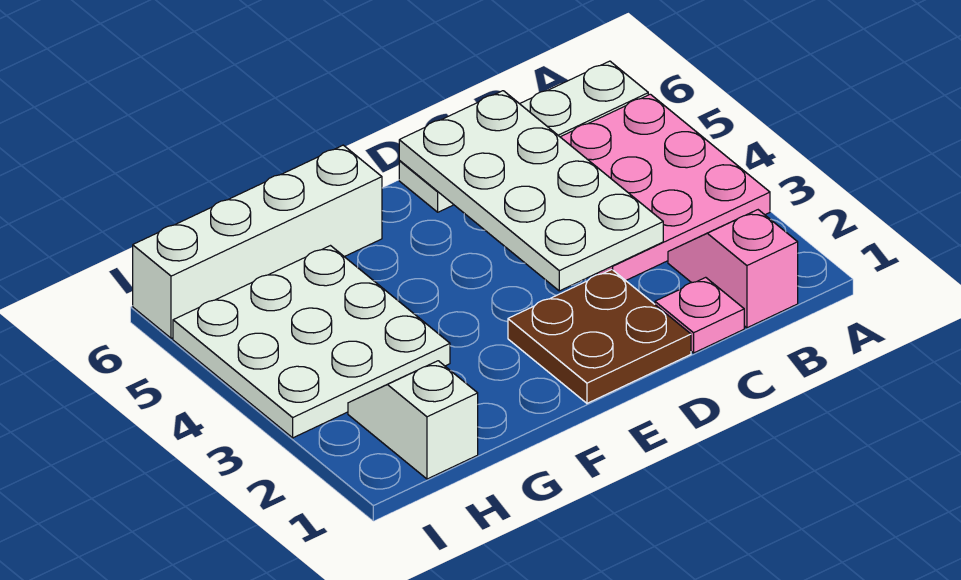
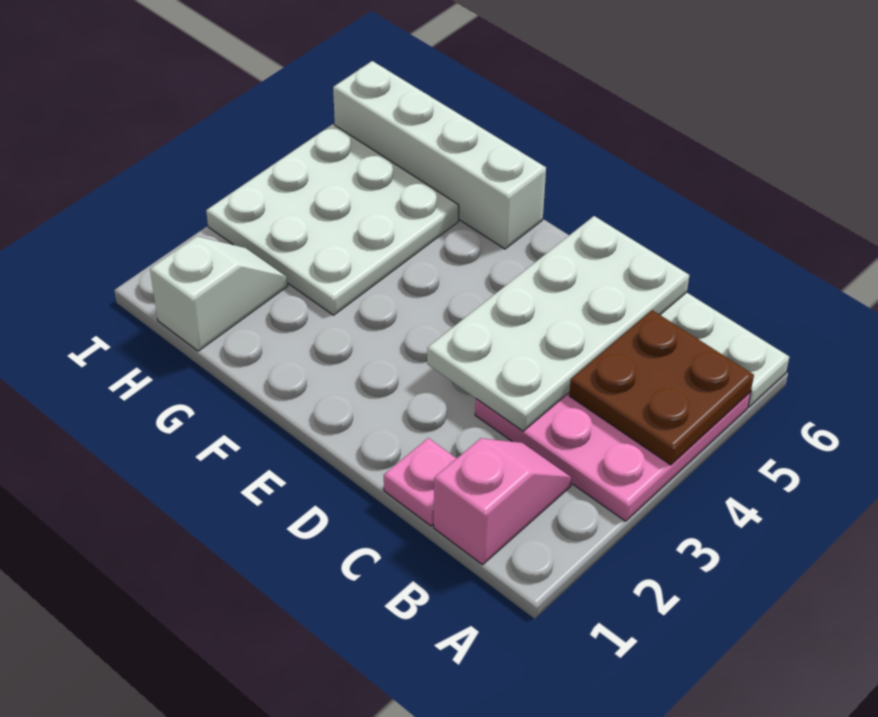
brown 2x2 plate [508,270,691,403] -> brown 2x2 plate moved to [569,310,754,465]

